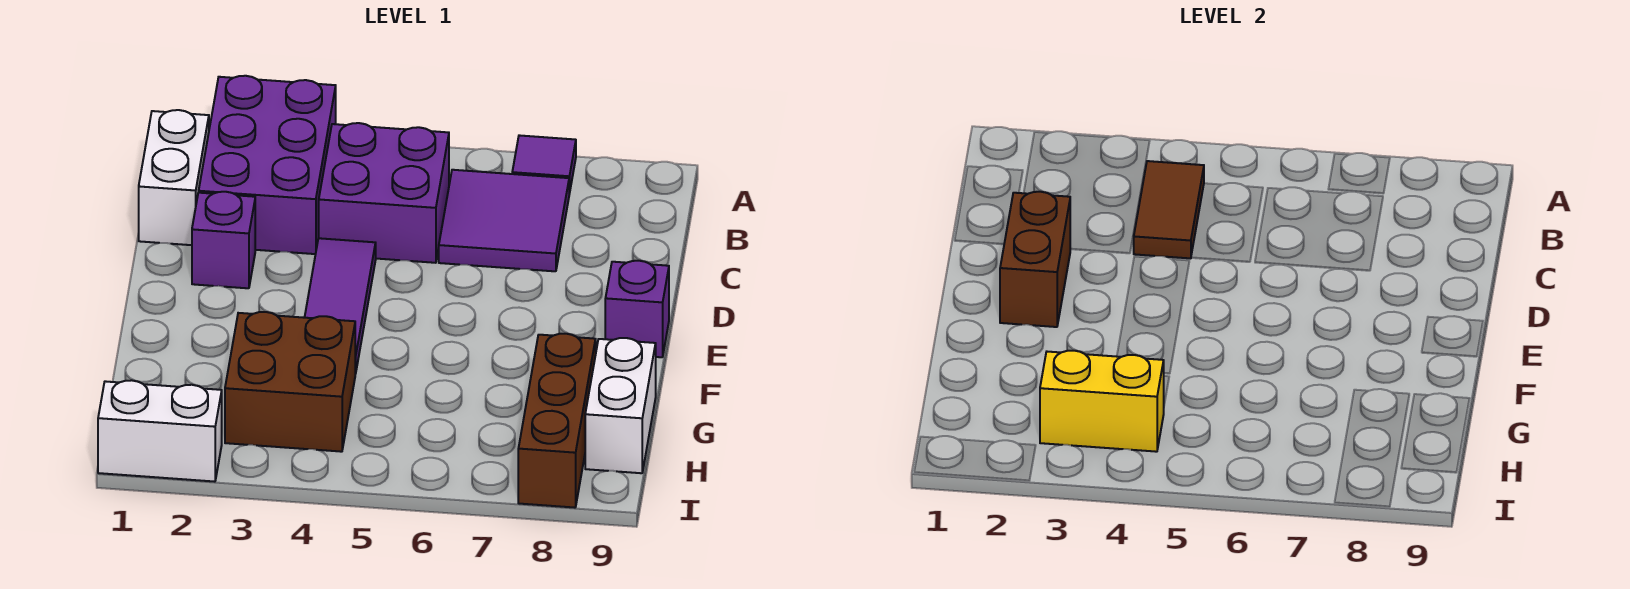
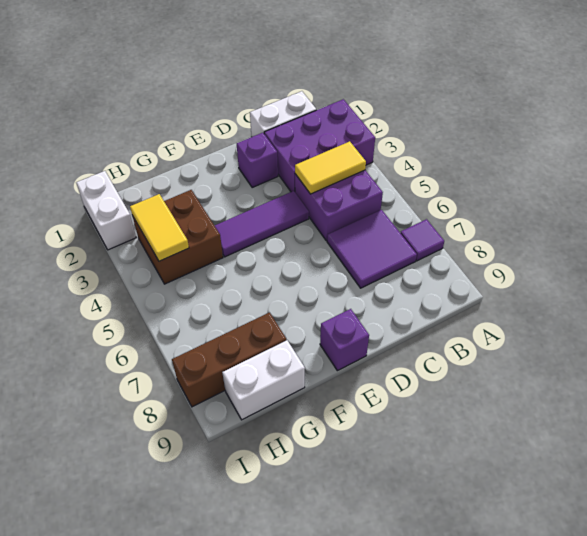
brown 1x2 tile [1134,161,1204,258] -> yellow 1x2 tile [295,141,366,194]
brown 1x2 brick [1000,192,1070,327] -> none
yellow 1x2 brick [1040,351,1164,452] -> yellow 1x2 tile [130,194,189,261]

